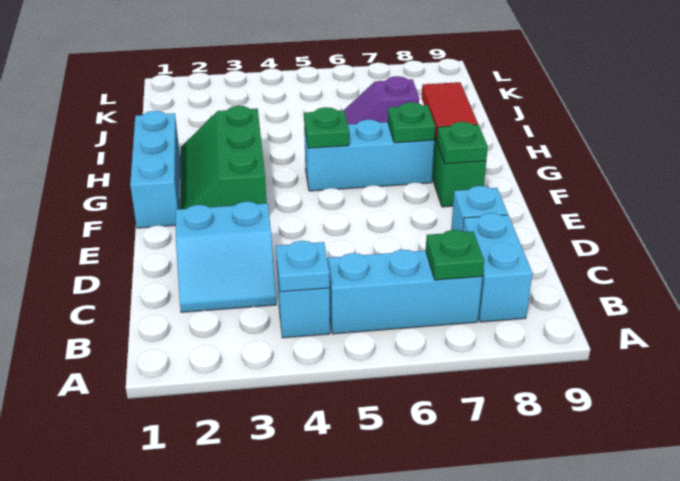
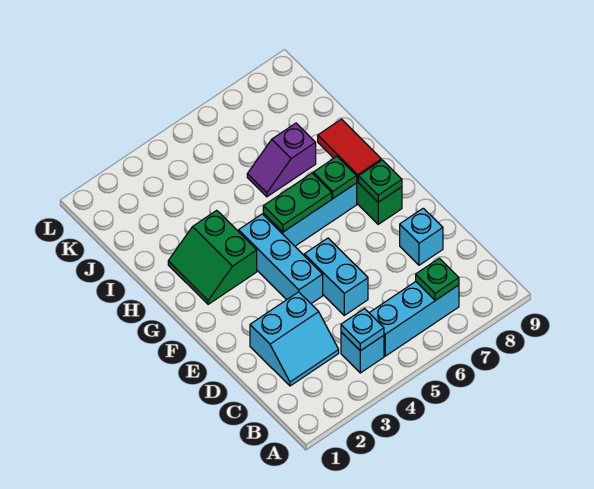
cyan 1x2 brick [463,213,533,322] -> cyan 1x2 brick moved to [304,238,368,315]
cyan 1x3 brick [130,111,180,228] -> cyan 1x3 brick moved to [239,214,323,304]
green 2x3 slope [180,106,266,209] -> green 2x2 slope [168,210,257,304]
green 1x1 plate [304,107,349,148] -> green 1x2 plate [263,173,332,232]

